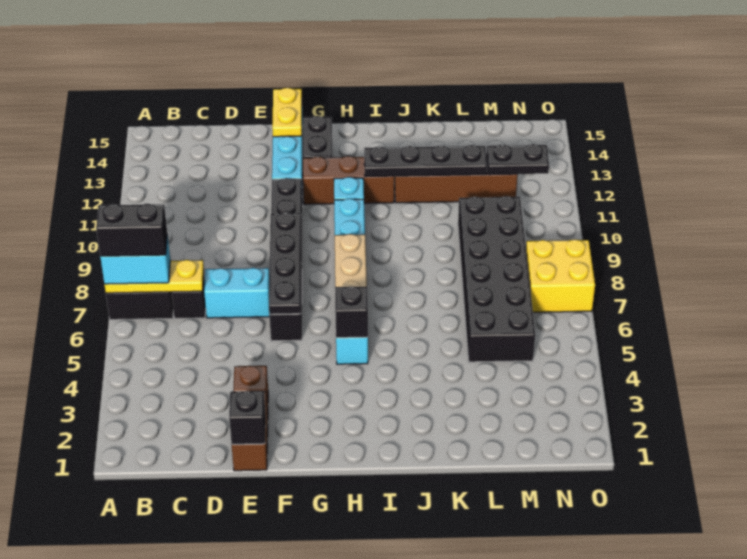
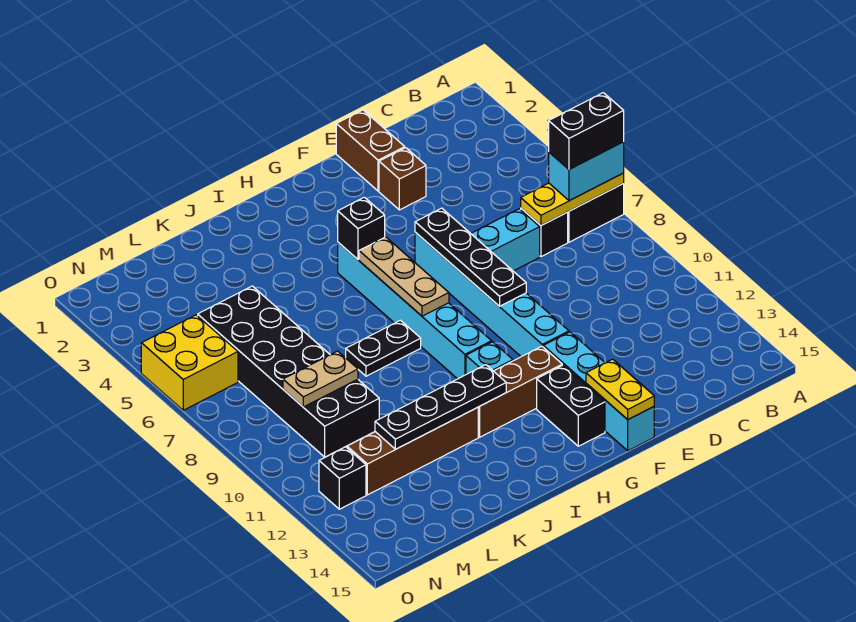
black 1x1 brick [229,391,266,444] -> black 1x1 brick moved to [319,447,366,509]
black 1x6 brick [269,178,303,341] -> cyan 1x6 brick [415,232,569,357]
none -> tan 1x2 plate [283,351,358,407]
black 1x2 plate [486,144,549,175] -> black 1x2 plate moved to [346,320,421,376]
yellow 2x2 brick [526,239,595,312] -> yellow 2x2 brick moved to [141,315,238,410]

